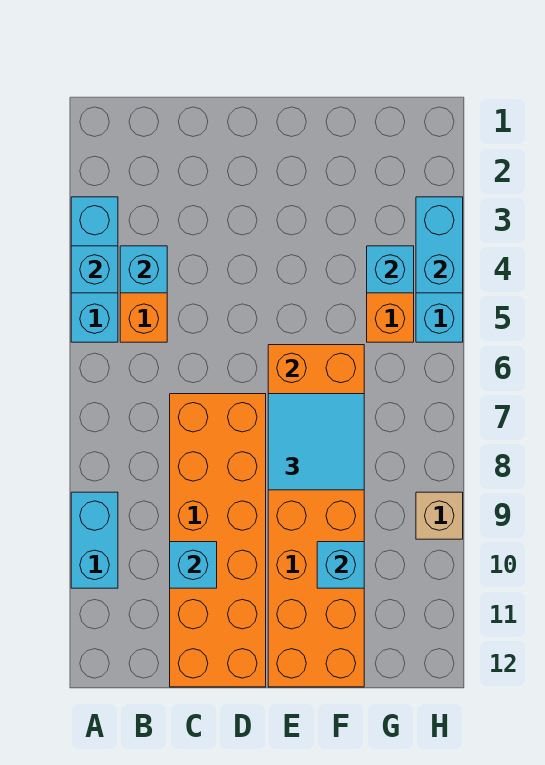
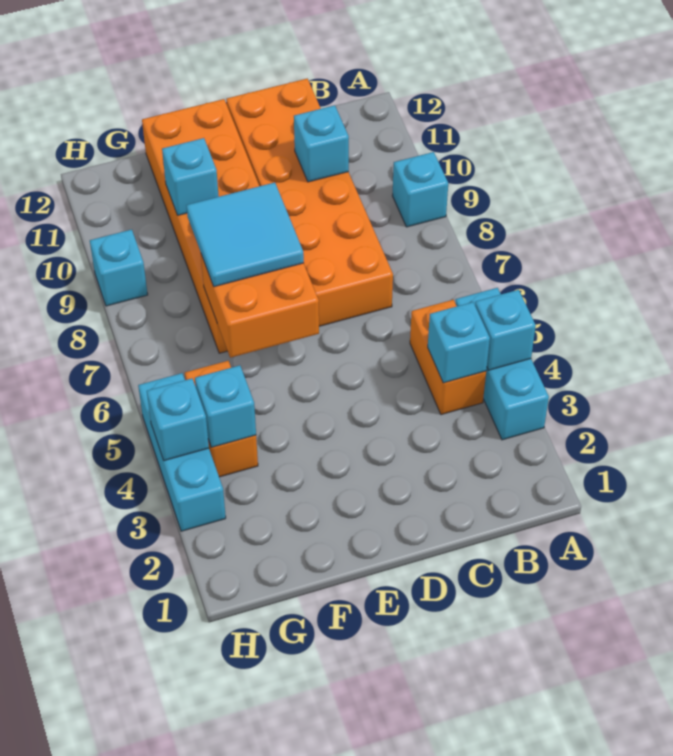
cyan 1x2 brick [71,492,118,588] -> cyan 1x1 brick [392,152,448,227]
cyan 1x2 brick [416,197,463,293] -> cyan 1x1 brick [147,379,209,461]
tan 1x1 brick [416,492,463,539] -> cyan 1x1 brick [90,230,148,306]

